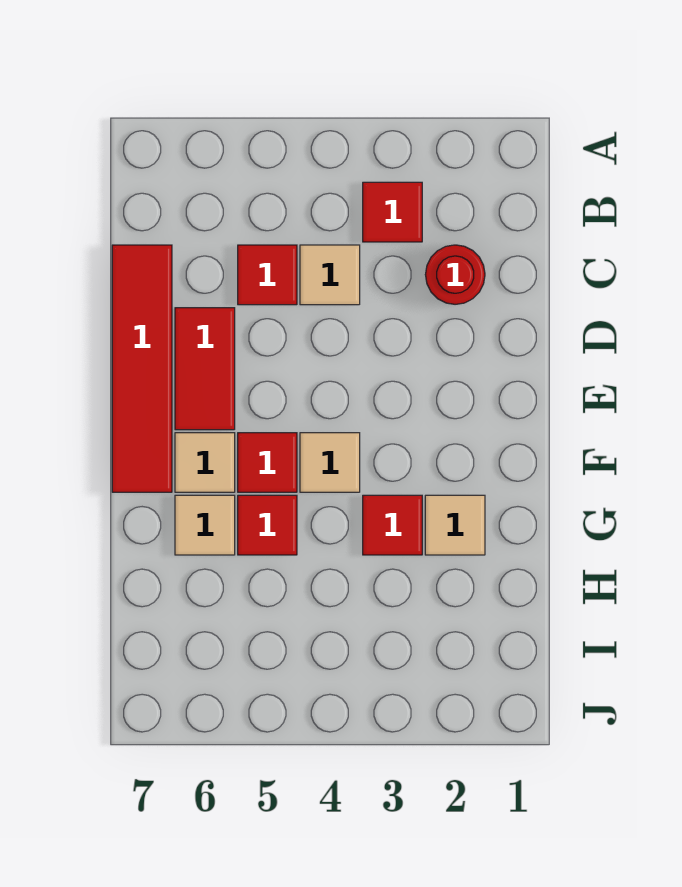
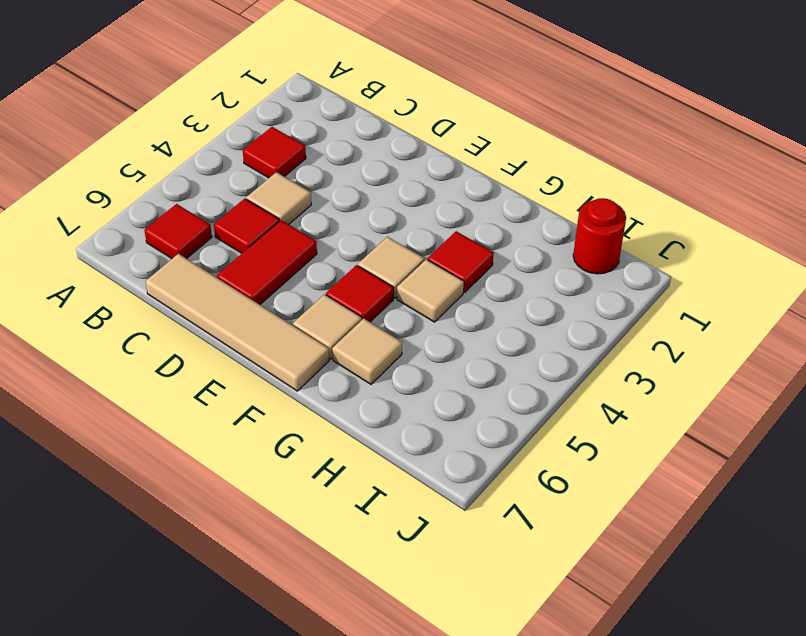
red 1x1 round brick [425,245,485,304] -> red 1x1 round brick moved to [573,198,626,274]
red 1x4 tile [112,245,172,492] -> tan 1x4 tile [145,254,329,391]
red 1x2 tile [175,308,235,430] -> red 1x2 tile turned to [217,220,317,305]
tan 1x1 tile [425,495,485,555] -> tan 1x1 tile moved to [397,259,464,322]
red 1x1 tile [238,495,297,555] -> red 1x1 tile moved to [144,204,212,259]

